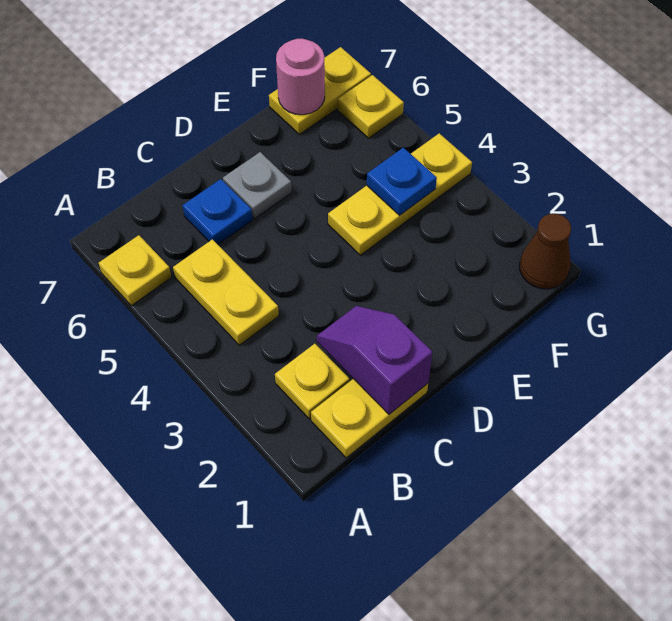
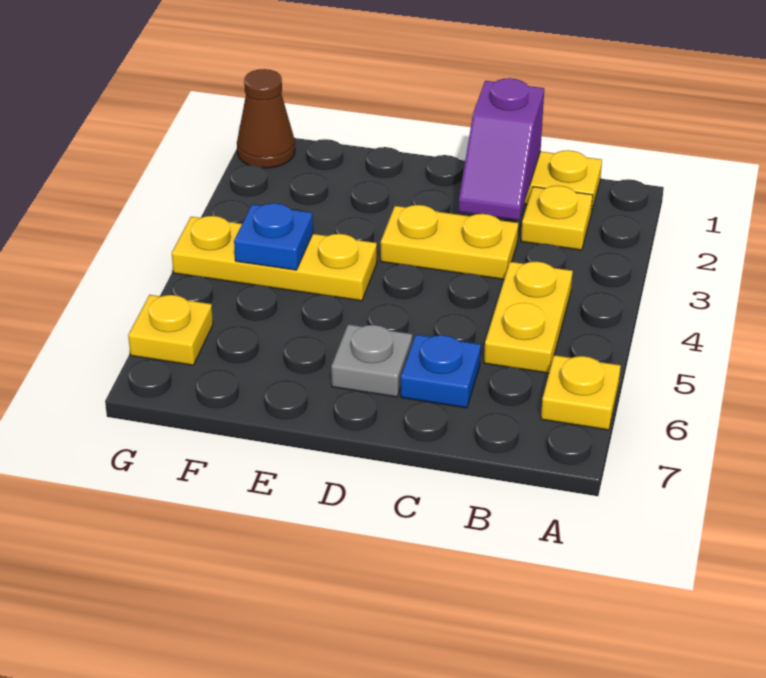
yellow 1x2 plate [269,47,371,134] -> yellow 1x2 plate moved to [381,205,518,279]
pink 1x1 round brick [276,39,325,115] -> none

